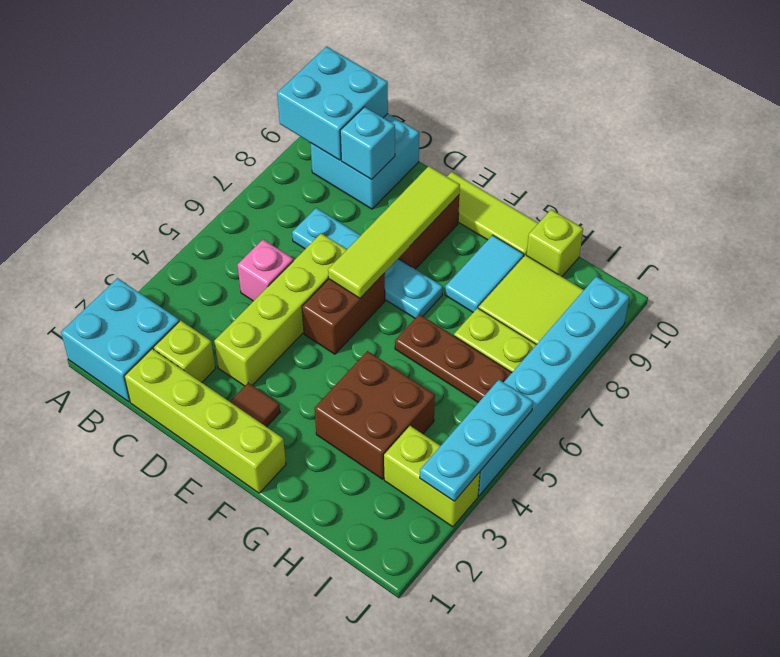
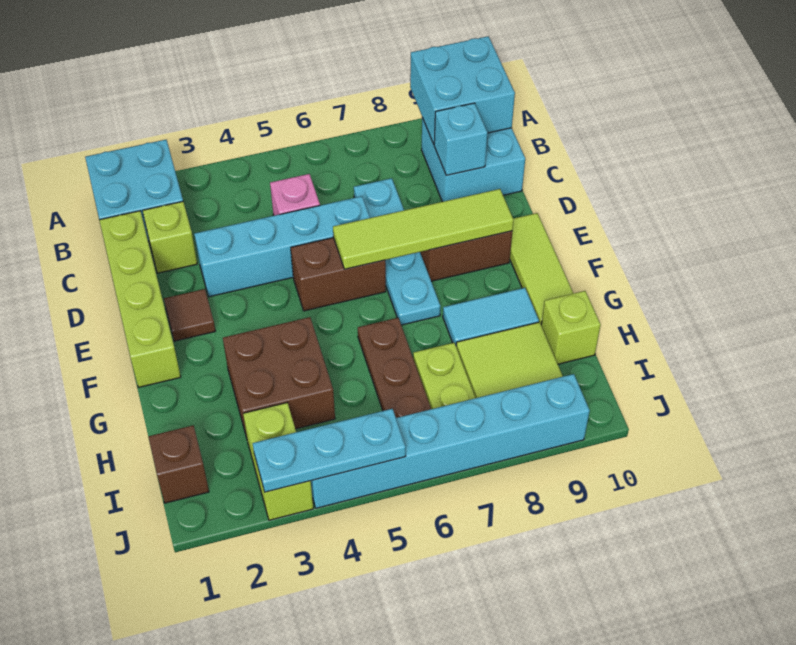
lime 1x4 brick [214,233,347,386] -> cyan 1x4 brick [194,196,370,297]
none -> brown 1x1 brick [148,425,209,503]

